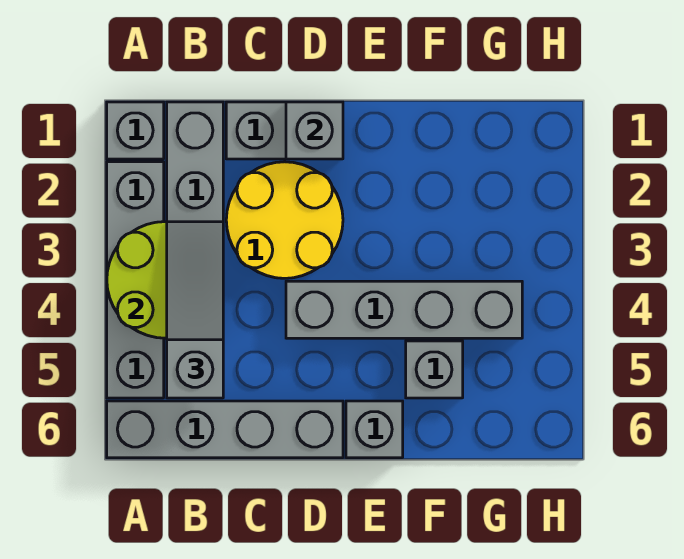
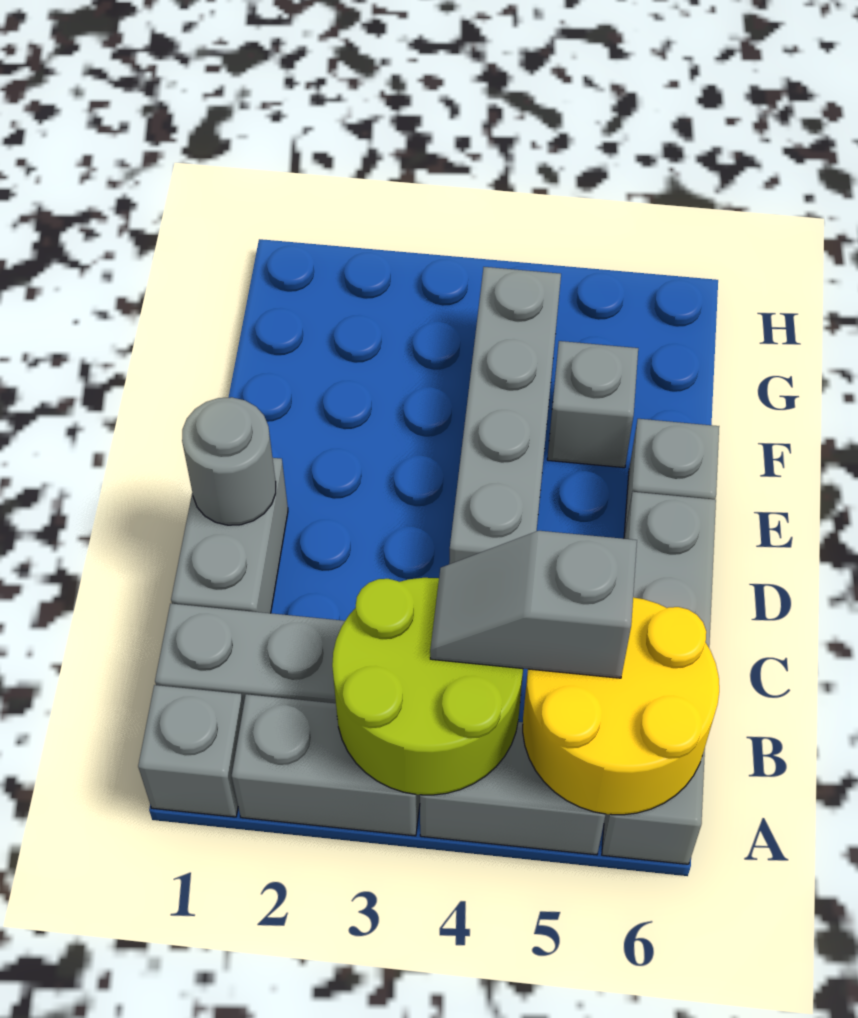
grey 1x3 slope [167,222,223,398] -> grey 1x2 slope [430,531,637,678]
yellow 2x2 round brick [226,162,343,278] -> yellow 2x2 round brick moved to [523,597,719,815]
grey 1x1 brick [286,102,343,159] -> grey 1x1 round brick [182,397,276,525]

